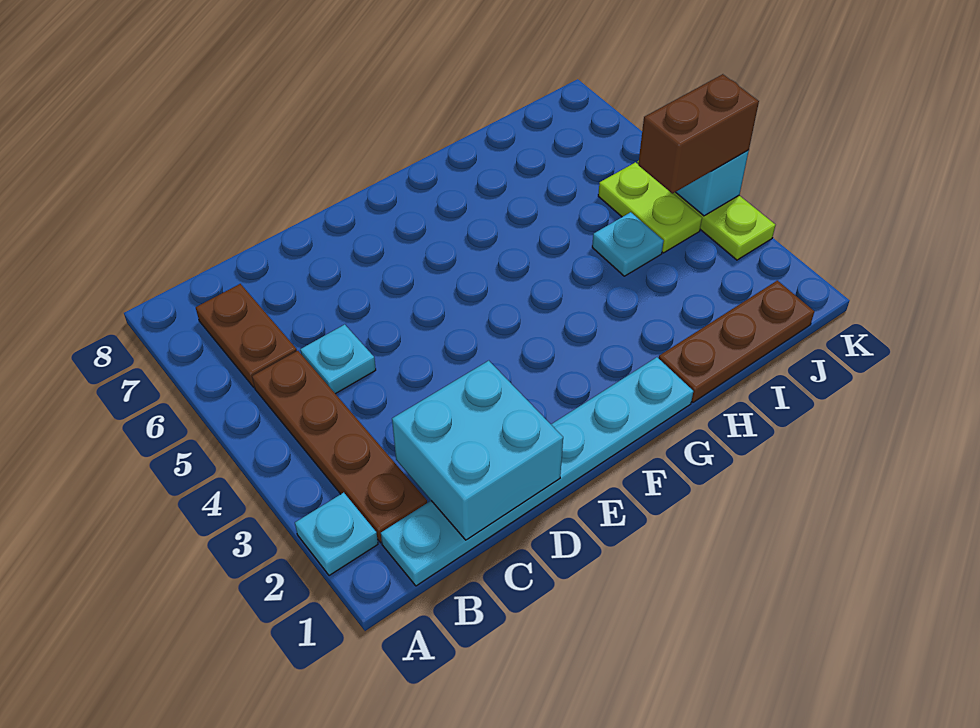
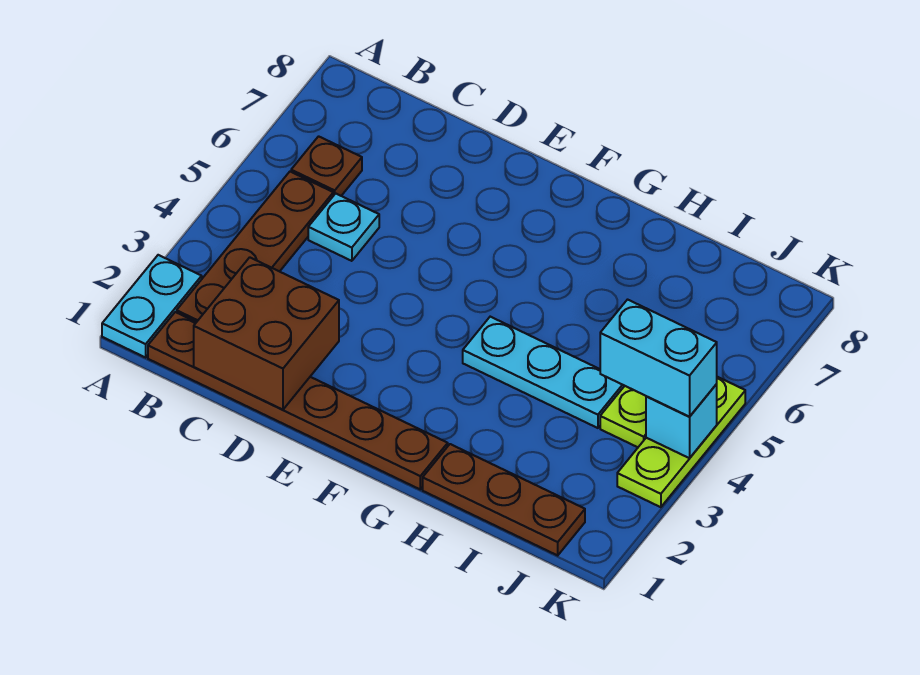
cyan 1x1 plate [295,493,378,576] -> cyan 1x2 plate [102,255,202,357]
cyan 1x6 plate [381,357,693,586] -> brown 1x6 plate [148,312,448,489]
brown 1x2 plate [196,284,297,387] -> brown 1x1 plate [291,136,362,196]
cyan 2x2 brick [392,361,563,540] -> brown 2x2 brick [194,257,339,410]
cyan 1x1 plate [592,212,663,276] -> cyan 1x3 plate [463,317,624,428]
brown 1x2 brick [638,74,759,194] -> cyan 1x2 brick [600,300,717,417]

